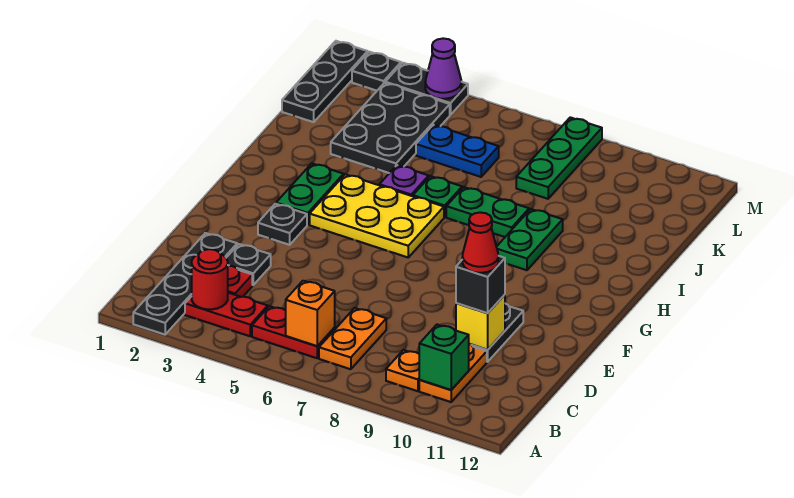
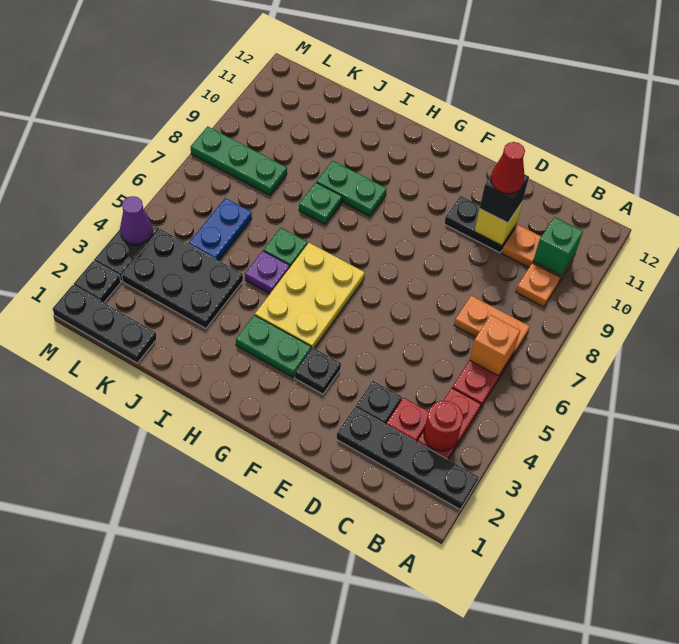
green 1x2 plate [446,187,529,237] -> green 1x1 plate [299,183,342,224]

